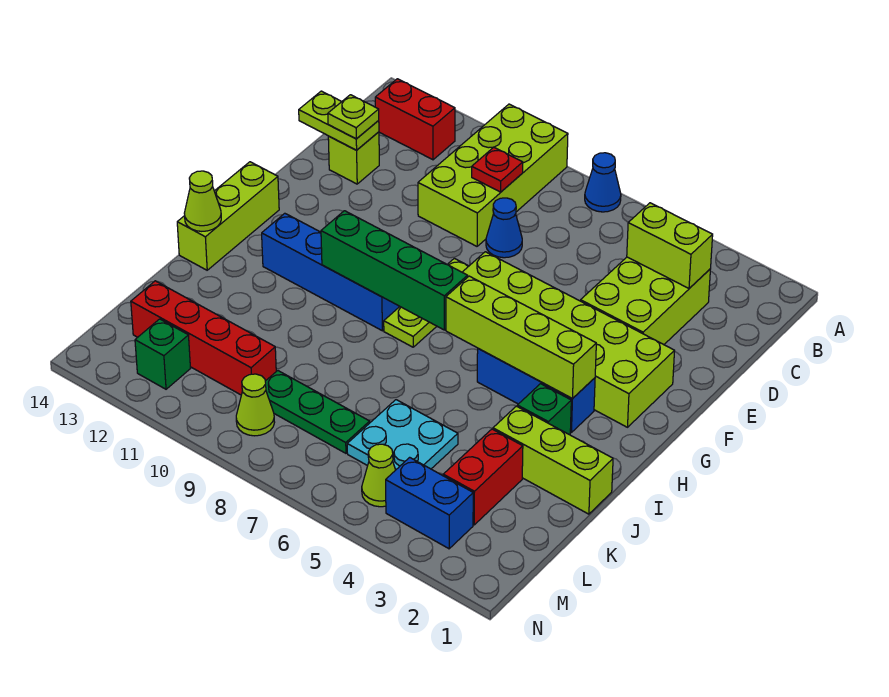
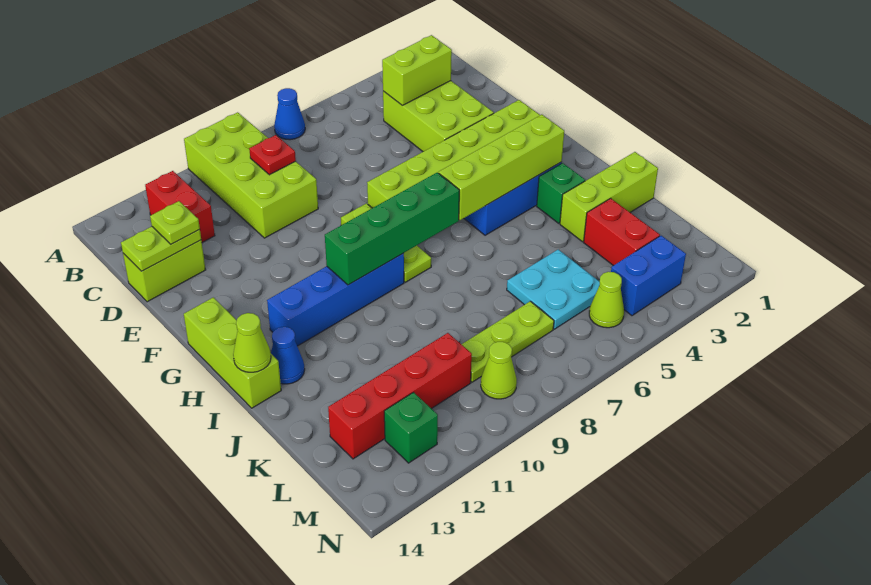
red 1x2 brick [375,79,455,160] -> red 1x2 brick turned to [145,171,215,242]
blue 1x1 cone [486,198,522,258] -> blue 1x1 cone moved to [271,327,305,384]
lime 1x1 brick [328,132,379,184] -> lime 1x2 brick [123,240,206,302]
green 1x3 plate [265,371,370,453] -> lime 1x3 plate [462,301,554,382]

